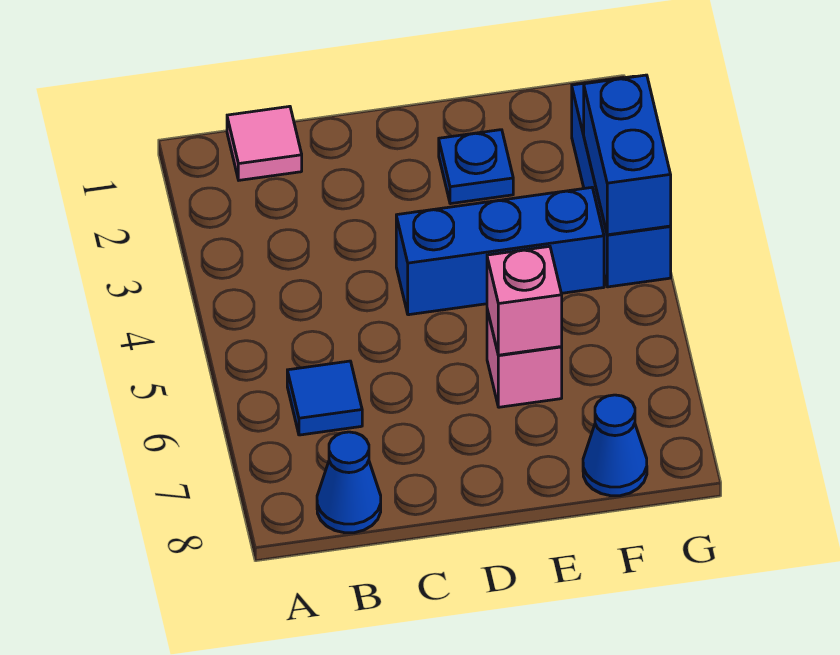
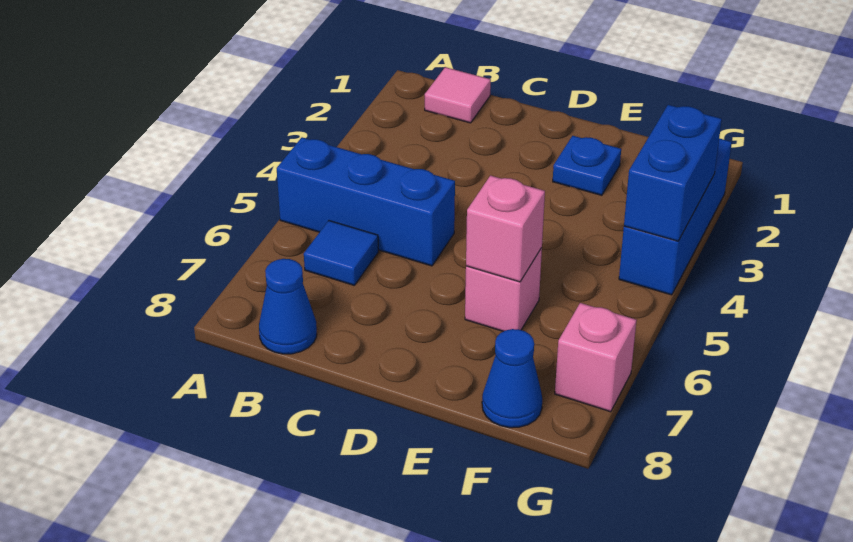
blue 1x3 brick [396,188,604,315] -> blue 1x3 brick moved to [277,137,455,266]
none -> pink 1x1 brick [555,303,637,412]

